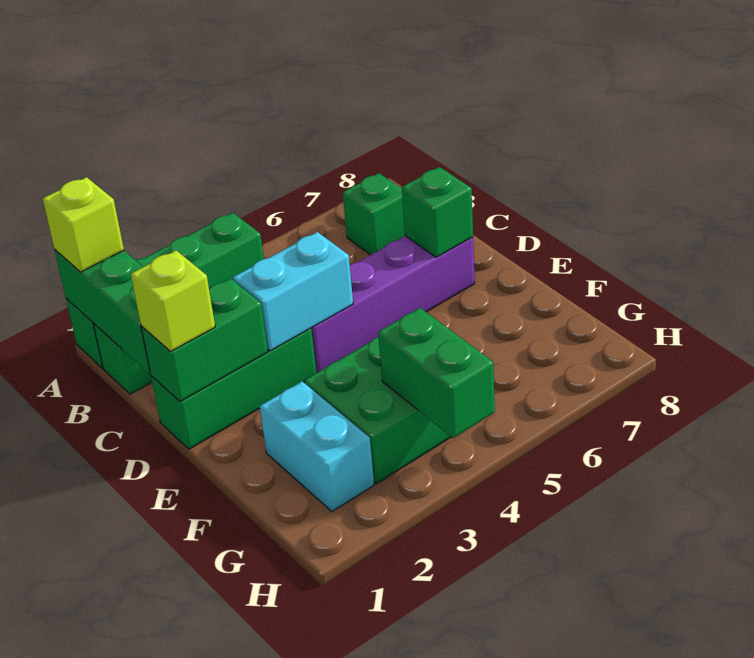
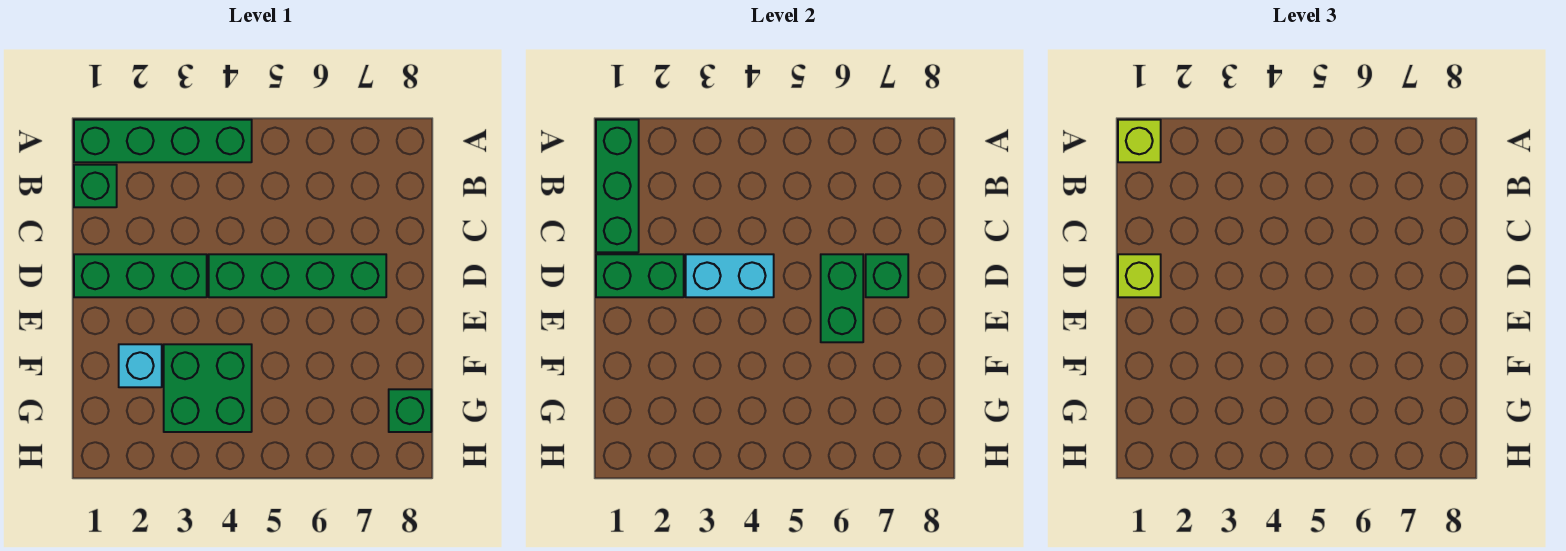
green 1x1 brick [343,173,405,255] -> green 1x1 brick moved to [389,389,431,432]
purple 1x4 brick [311,236,475,373] -> green 1x4 brick [209,254,386,297]
cyan 1x2 brick [260,381,374,511] -> cyan 1x1 brick [119,344,162,387]
green 1x2 brick [378,308,495,438] -> green 1x2 brick moved to [821,254,863,342]

